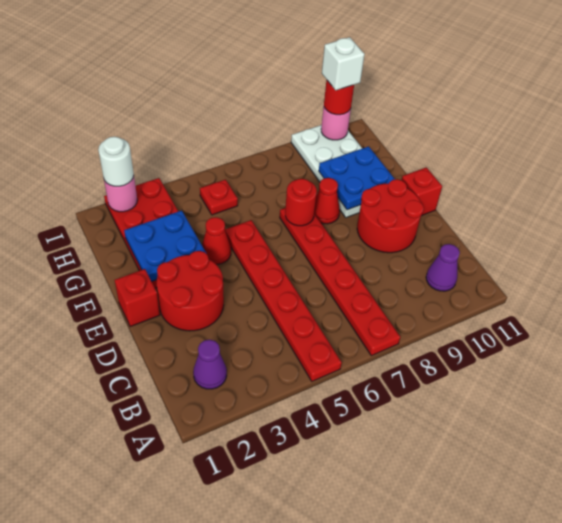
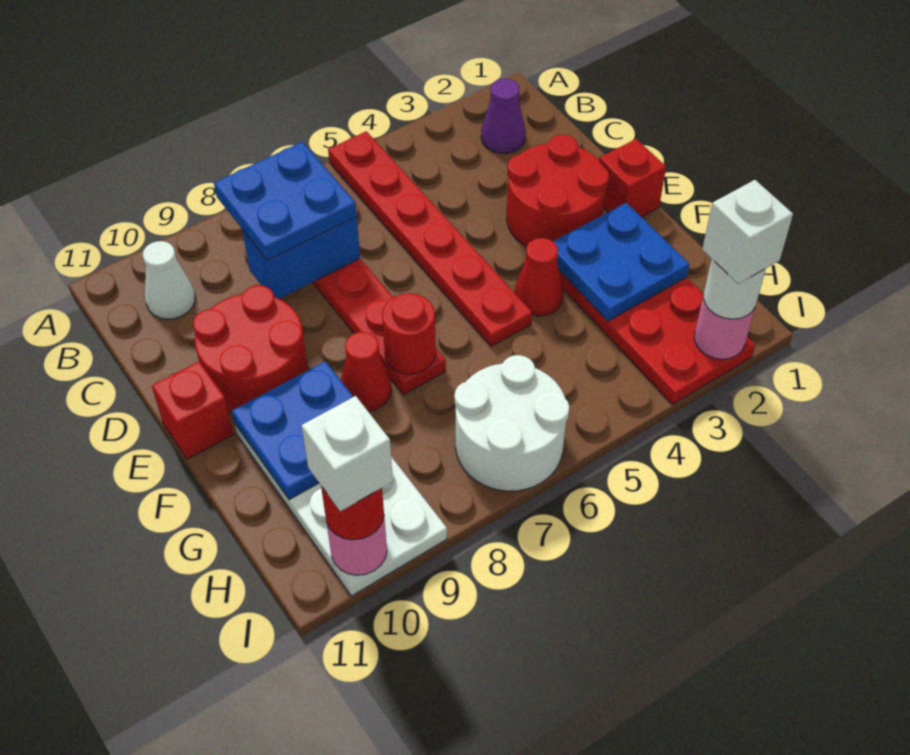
none -> blue 2x2 plate [214,142,357,260]
purple 1x1 cone [426,244,460,291] -> white 1x1 cone [143,241,195,319]
none -> blue 1x2 brick [242,217,360,299]
red 1x1 plate [200,180,238,215] -> none
none -> white 2x2 round brick [454,355,569,491]
none -> white 1x1 brick [702,180,793,284]

